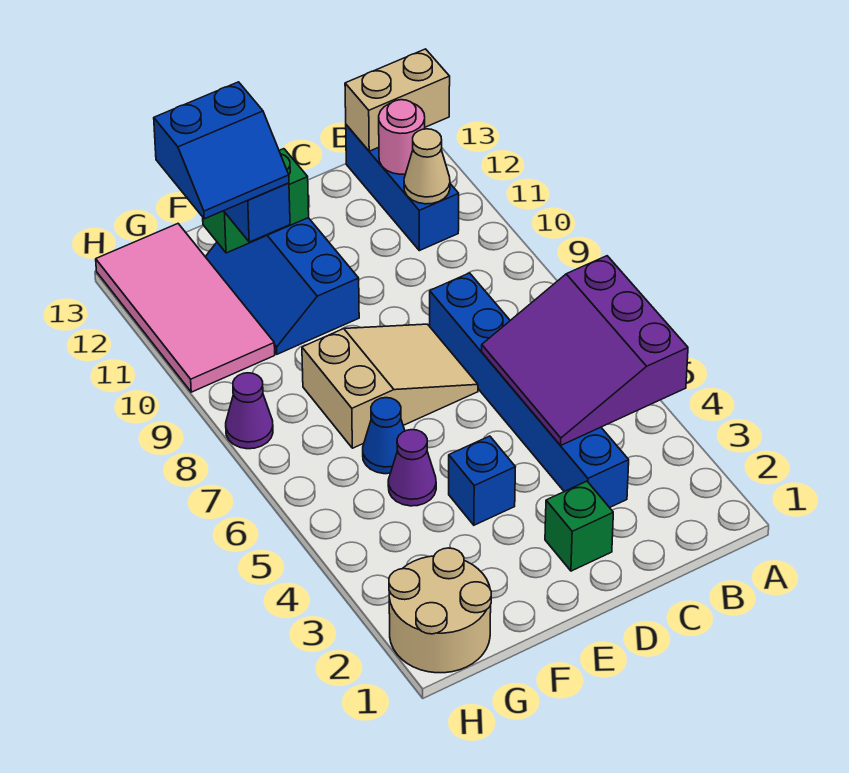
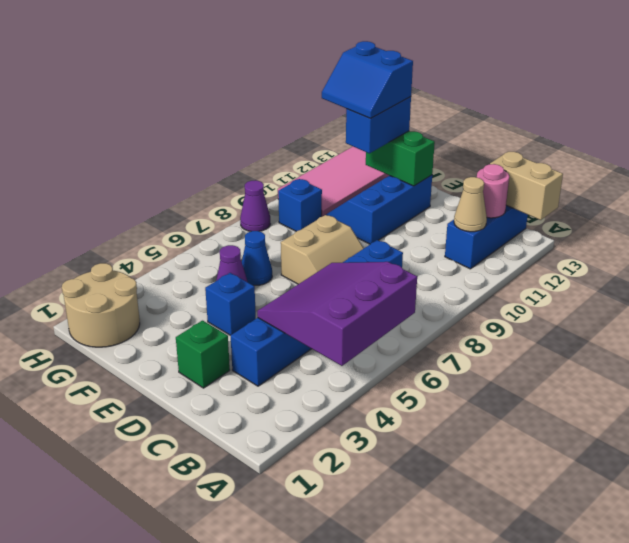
tan 2x3 slope [302,324,478,448] -> tan 2x2 slope [281,215,364,284]
none -> blue 1x1 brick [278,179,322,231]

